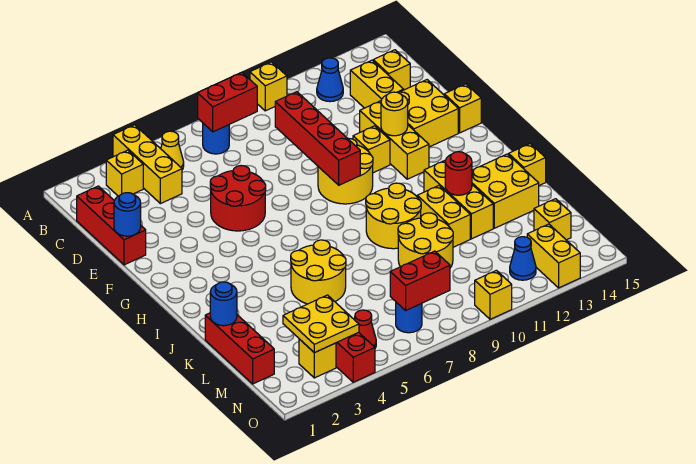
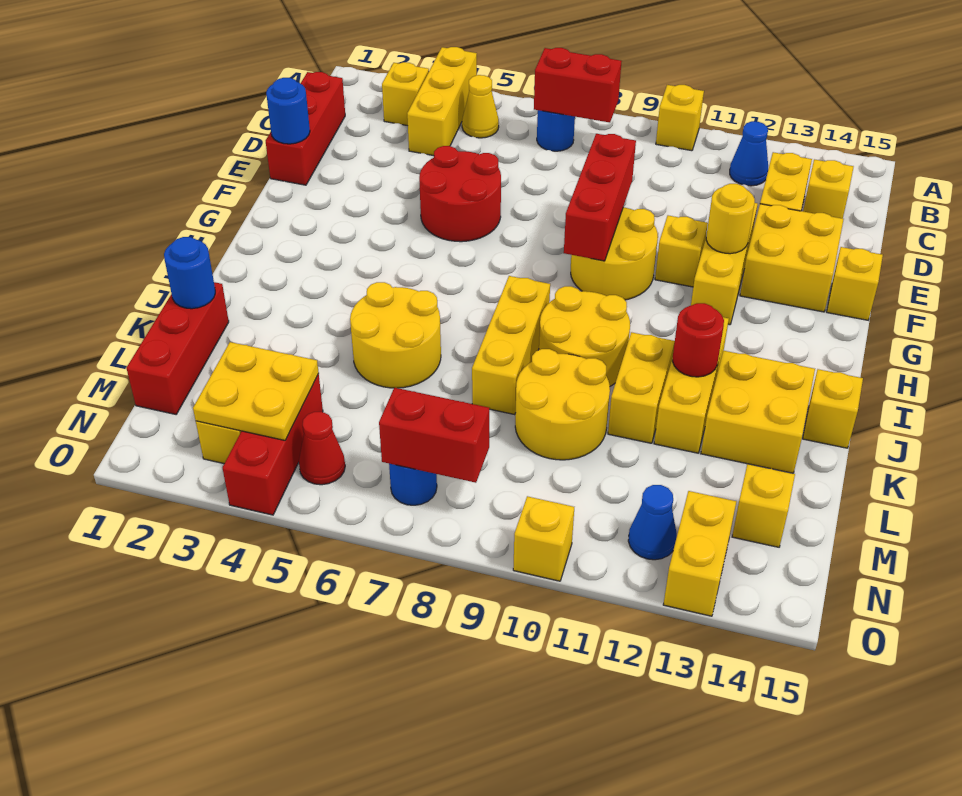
red 1x4 brick [275,92,360,185] -> red 1x3 brick [564,134,636,261]
none -> yellow 1x3 brick [472,276,550,415]

